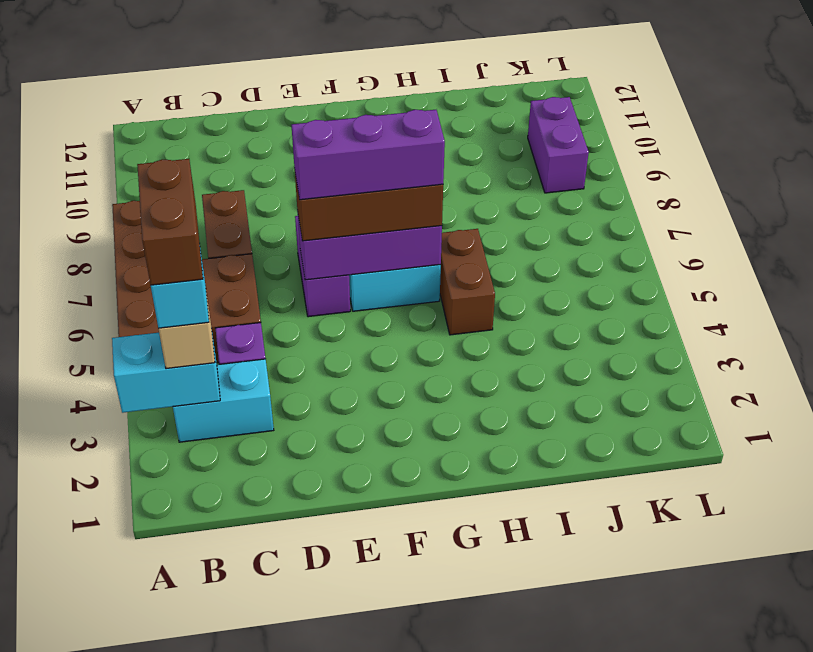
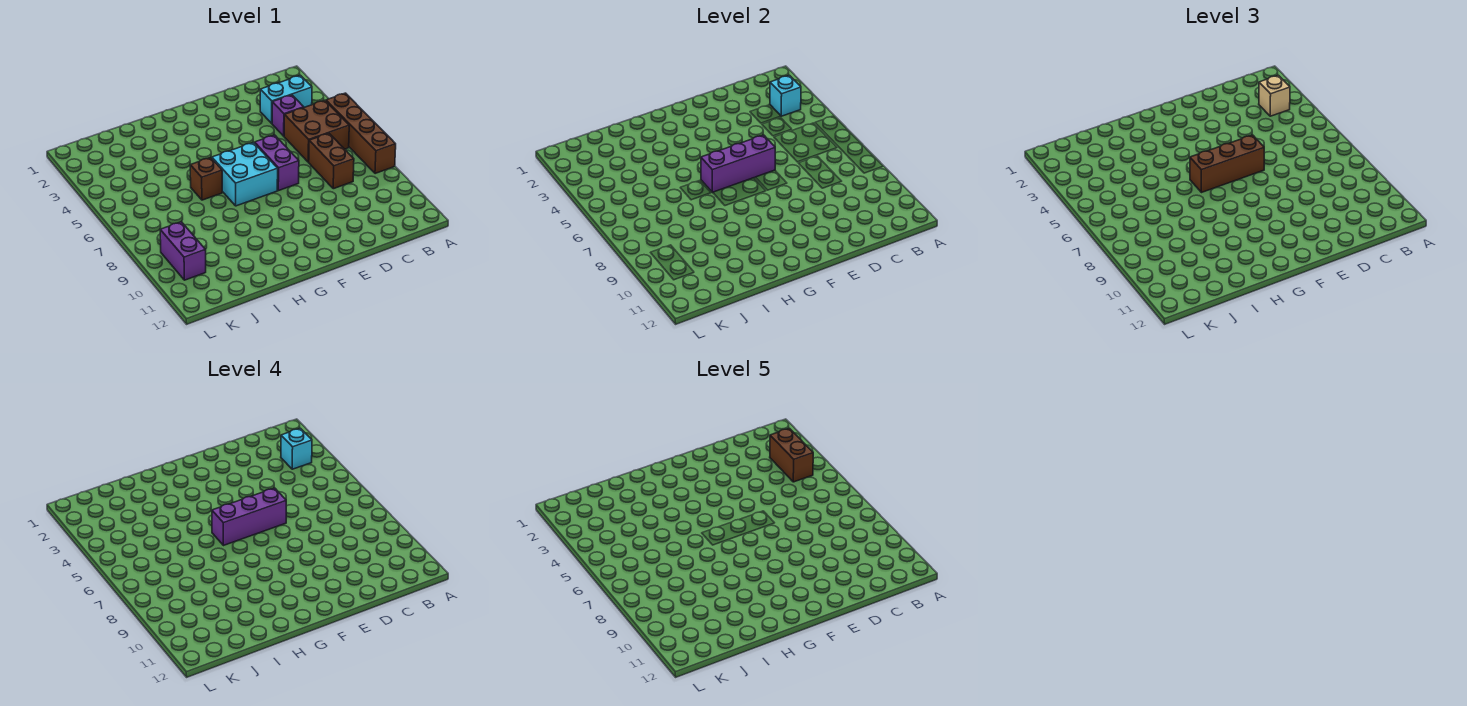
cyan 1x2 brick [112,333,220,413] -> cyan 1x1 brick [770,75,801,116]
brown 1x2 brick [440,229,495,335] -> brown 1x1 brick [190,158,222,200]

